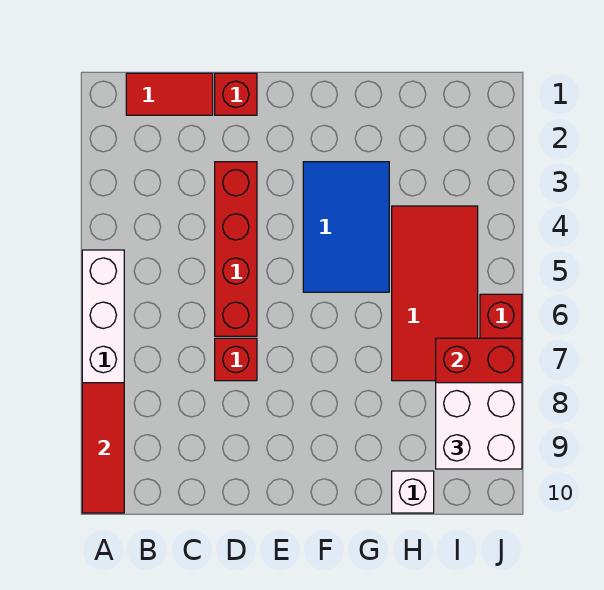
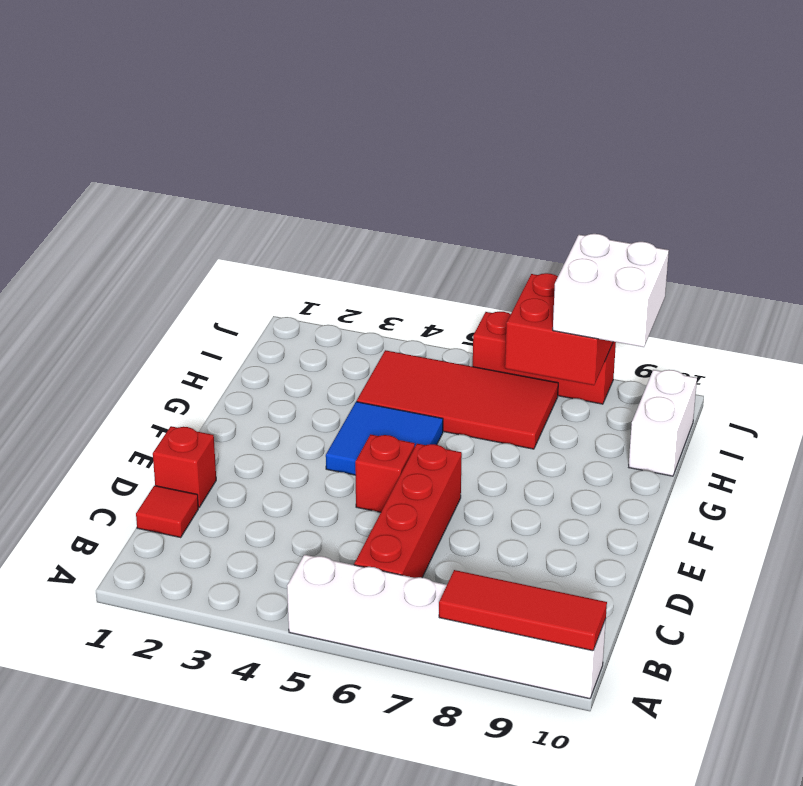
red 1x2 tile [126,73,213,115] -> red 1x1 tile [136,486,198,537]
red 1x4 brick [215,162,257,336] -> red 1x4 brick turned to [354,444,462,578]
red 1x1 brick [215,338,257,381] -> red 1x1 brick moved to [355,434,415,512]
blue 2x3 tile [303,162,389,292] -> blue 2x2 tile [326,402,443,475]
white 1x1 brick [392,471,434,513] -> white 1x2 brick [629,370,697,476]

